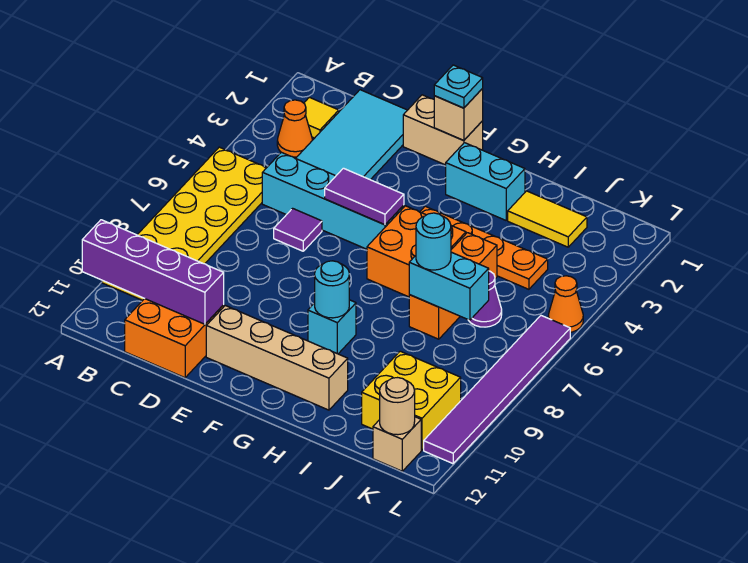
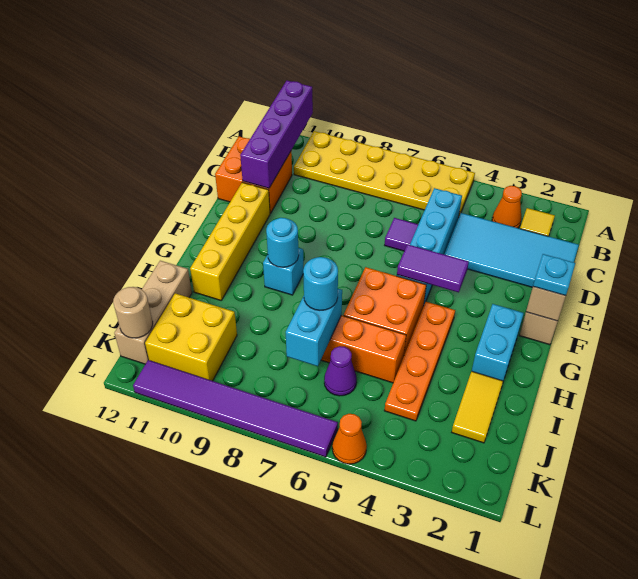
purple 1x2 tile [325,168,404,225] -> purple 1x2 tile turned to [397,244,469,292]
tan 1x4 brick [206,306,348,410] -> yellow 1x4 brick [190,182,270,300]
tan 1x1 brick [373,417,421,471] -> tan 1x3 brick [114,261,192,364]

